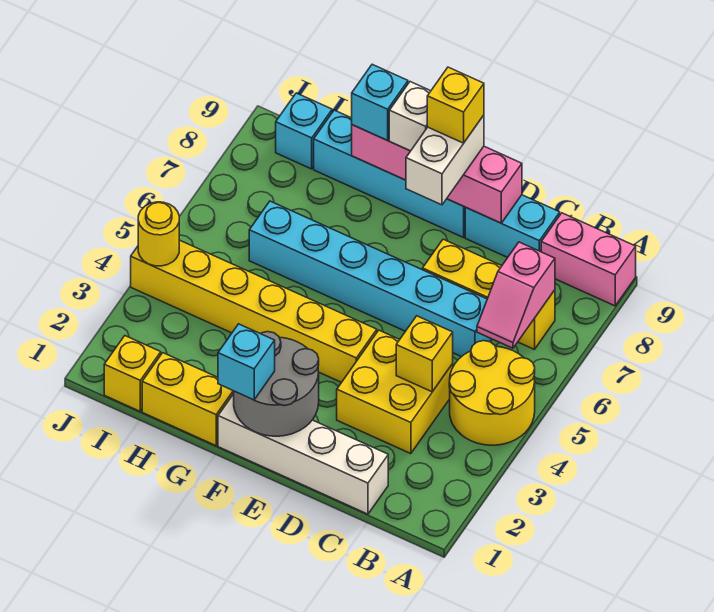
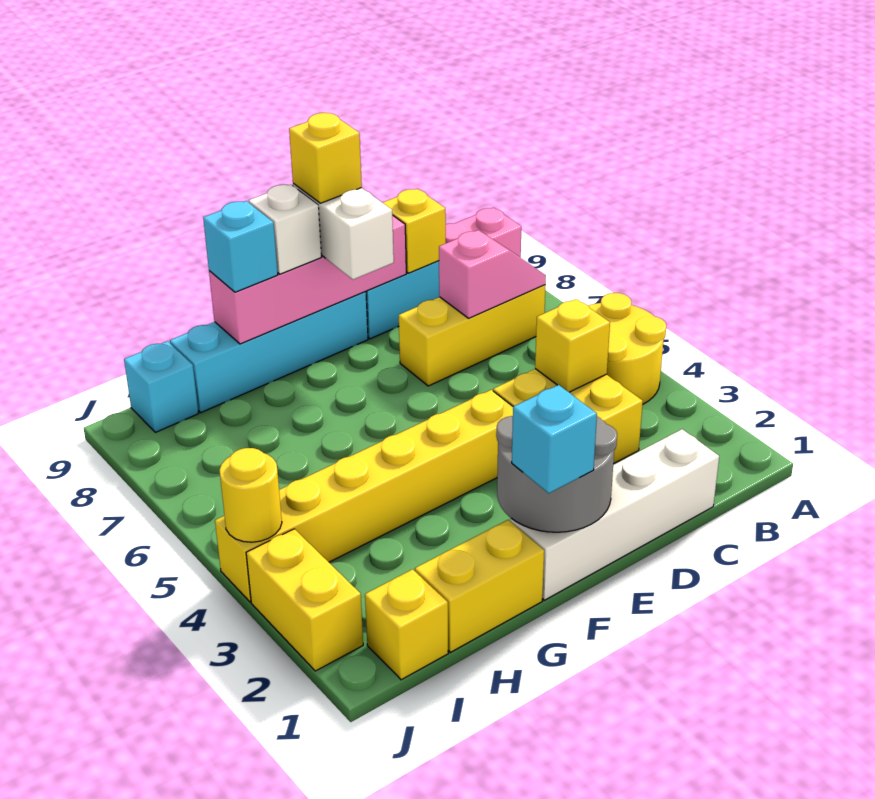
pink 1x2 slope [477,242,555,348] -> pink 1x2 slope turned to [439,230,546,318]
cyan 1x6 brick [249,201,492,357] -> none
none -> yellow 1x1 brick [382,189,446,273]
none -> yellow 1x2 brick [246,529,363,671]

